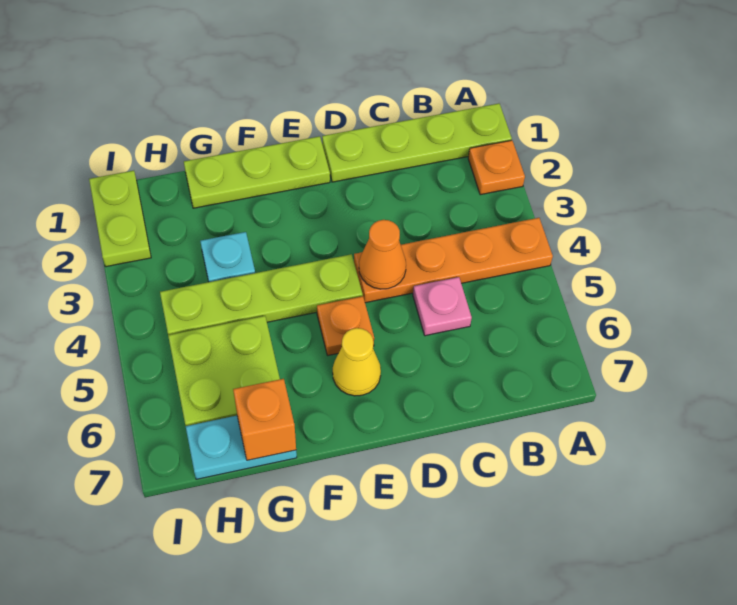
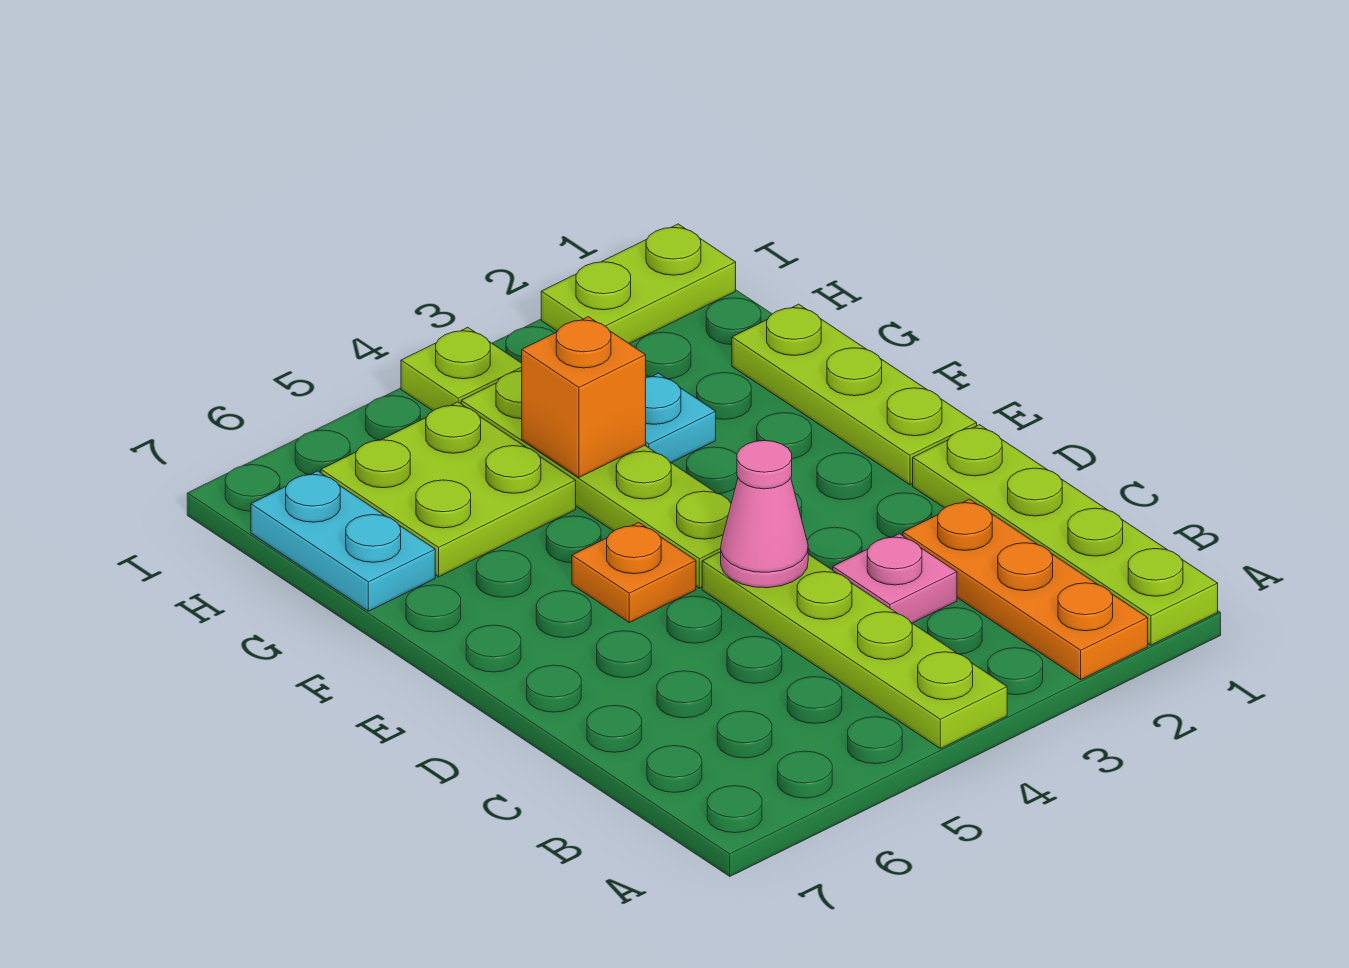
orange 1x1 plate [468,140,525,195] -> orange 1x3 plate [903,499,1148,679]
orange 1x4 plate [354,218,553,303] -> lime 1x4 plate [702,552,1007,749]
pink 1x1 plate [413,277,472,336] -> pink 1x1 plate moved to [833,534,957,623]
orange 1x1 cone [359,220,406,289] -> pink 1x1 cone [721,441,808,588]
yellow 1x1 cone [333,328,381,396] -> none
orange 1x1 brick [233,379,296,460] -> orange 1x1 brick moved to [522,317,646,477]
none -> lime 1x1 plate [401,327,522,411]

